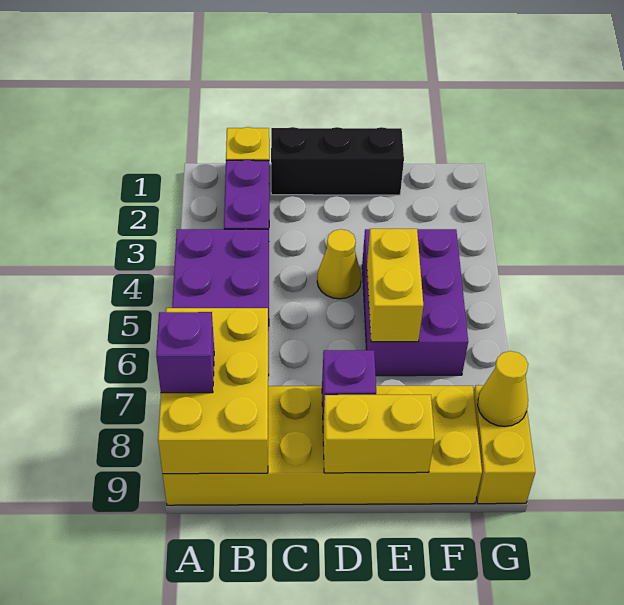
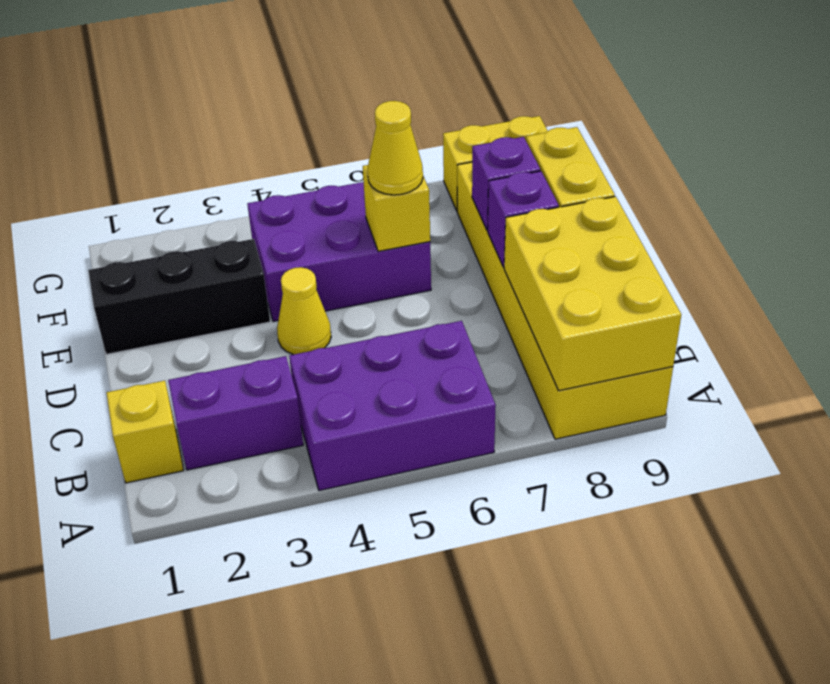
yellow 2x3 brick [158,308,268,474] -> yellow 2x3 brick turned to [504,197,681,391]
purple 1x1 brick [156,312,214,393] -> purple 1x1 brick moved to [472,137,540,231]
black 1x3 brick [271,127,404,195] -> black 1x3 brick turned to [88,239,270,354]
yellow 1x2 brick [367,228,423,342] -> yellow 1x1 brick [363,165,430,251]
yellow 1x1 cone [478,351,528,426] -> yellow 1x1 cone moved to [368,101,423,195]

